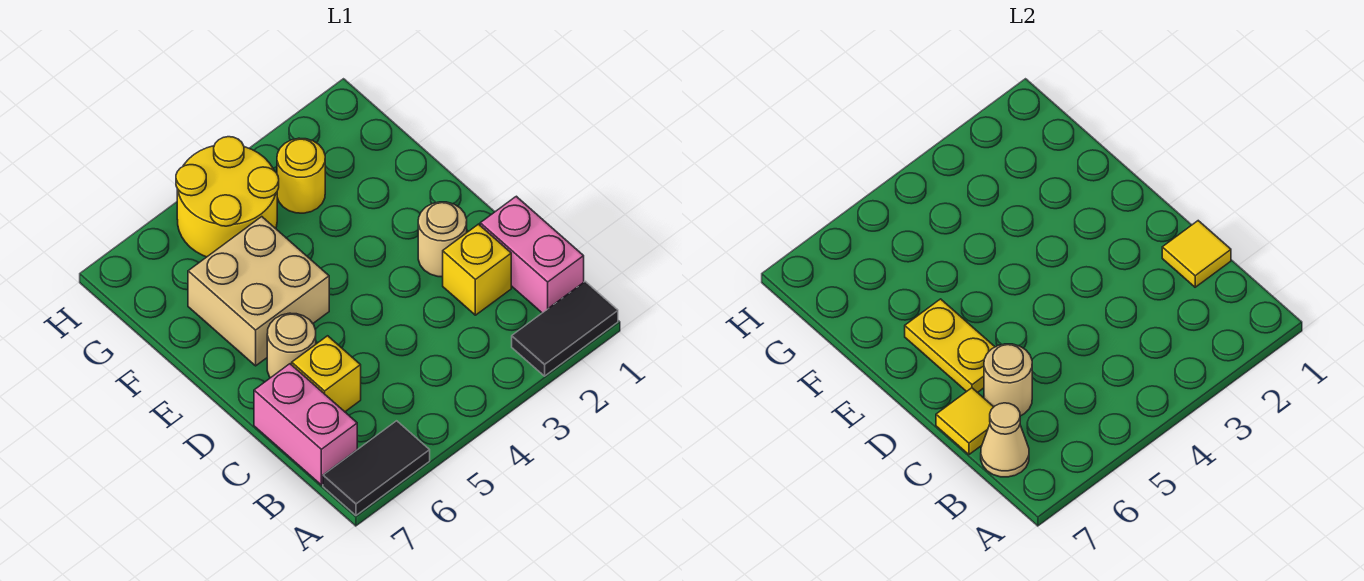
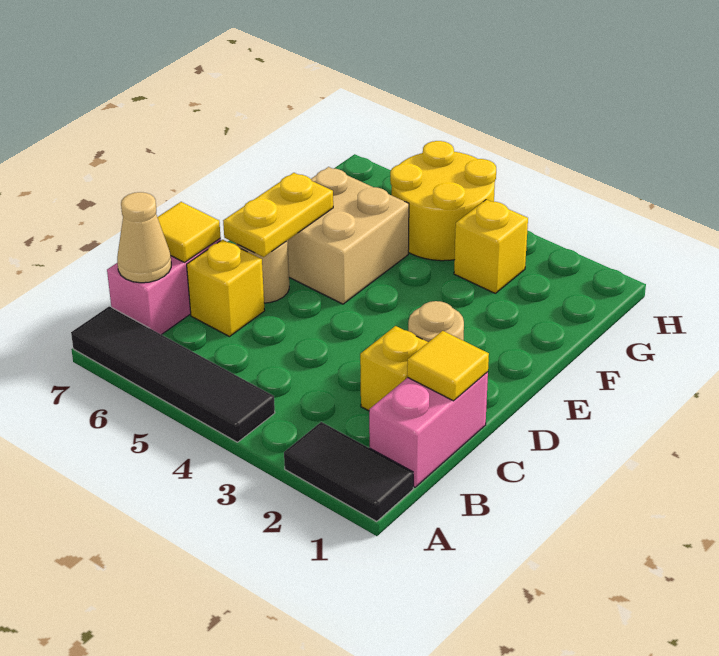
black 1x2 tile [323,421,430,515] -> black 1x4 tile [71,306,275,442]
tan 1x1 round brick [984,344,1032,416] -> none
yellow 1x1 round brick [277,138,325,213] -> yellow 1x1 brick [454,199,528,293]

